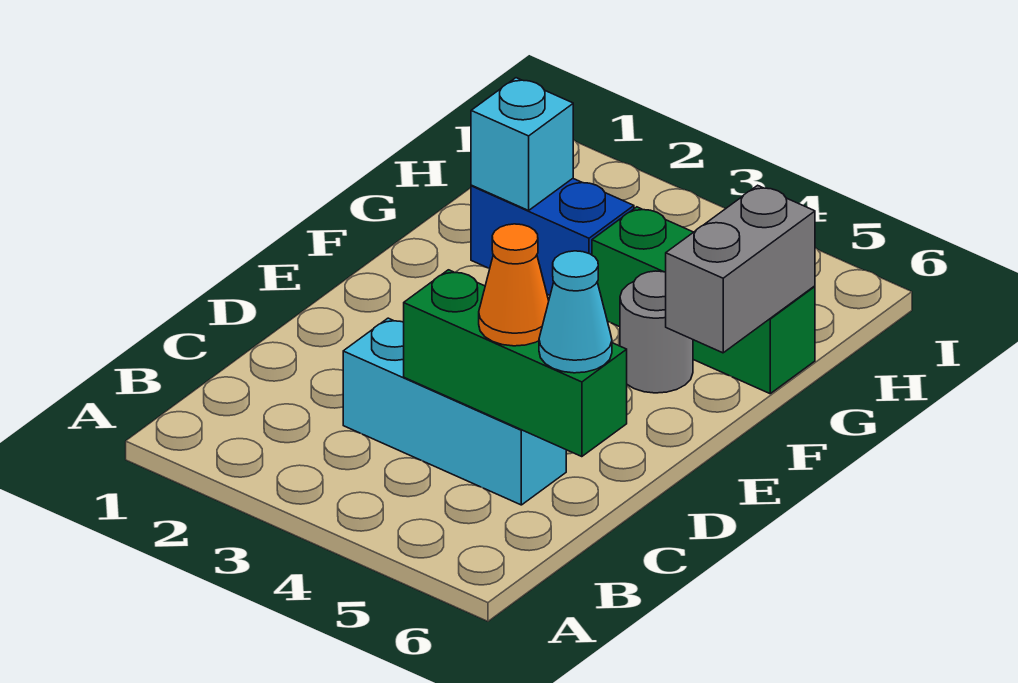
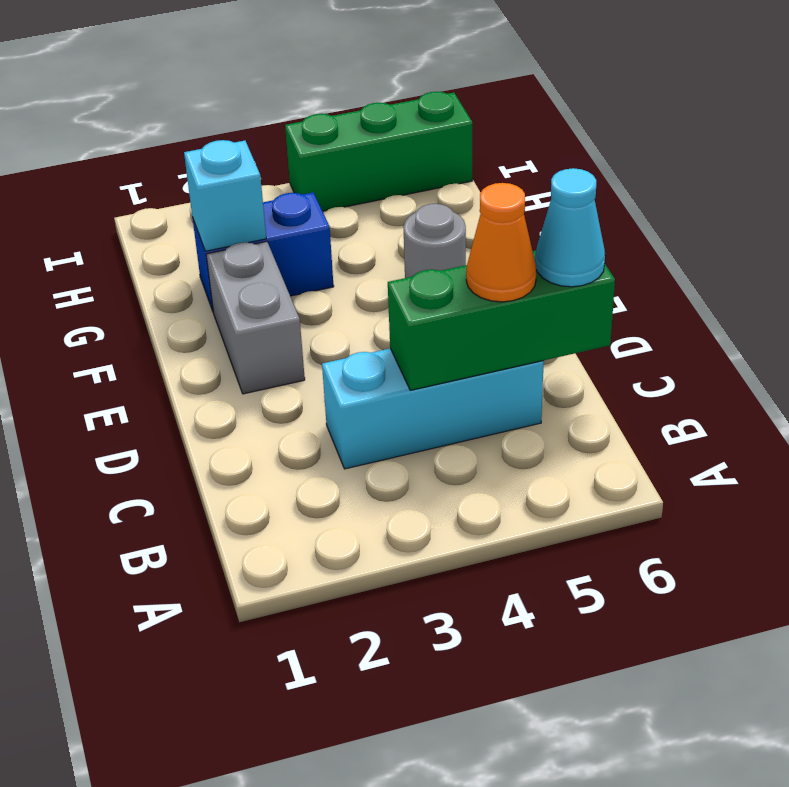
grey 1x2 brick [666,185,815,353] -> grey 1x2 brick moved to [206,241,305,394]
green 1x3 brick [592,207,815,394] -> green 1x3 brick moved to [285,92,472,211]

